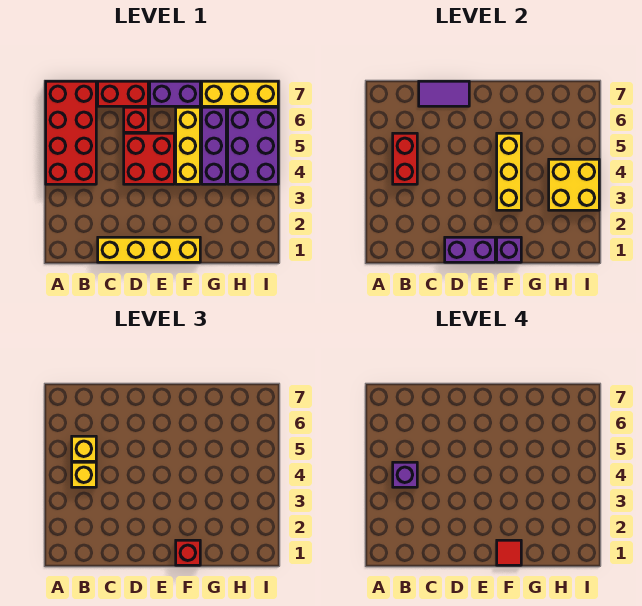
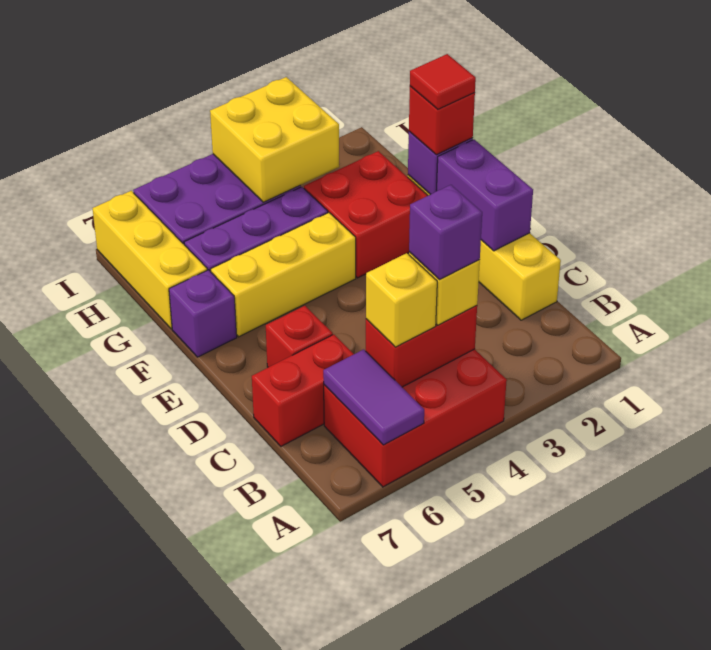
red 2x4 brick [46,81,96,184] -> red 2x3 brick [324,349,507,487]
red 1x2 brick [98,81,148,106] -> red 1x2 brick turned to [252,334,354,446]
purple 1x2 tile [419,81,469,106] -> purple 1x2 tile moved to [323,349,424,445]
red 2x2 brick [124,133,174,184] -> red 2x2 brick moved to [304,151,428,278]
purple 1x2 brick [150,81,200,106] -> purple 1x1 brick [169,270,237,357]
yellow 1x3 brick [497,133,521,210] -> none

